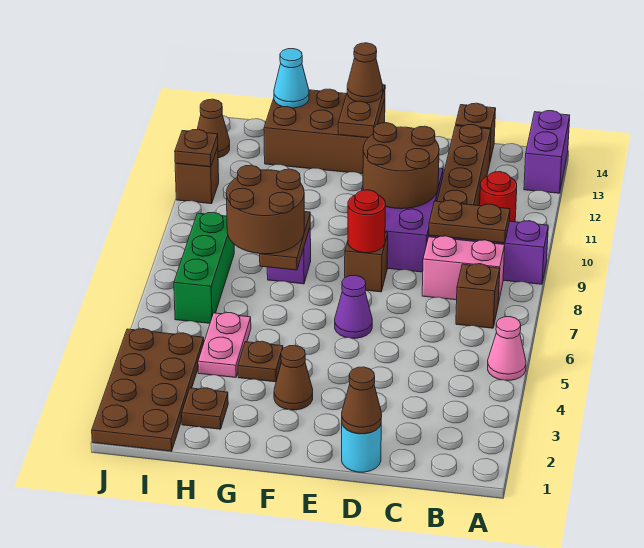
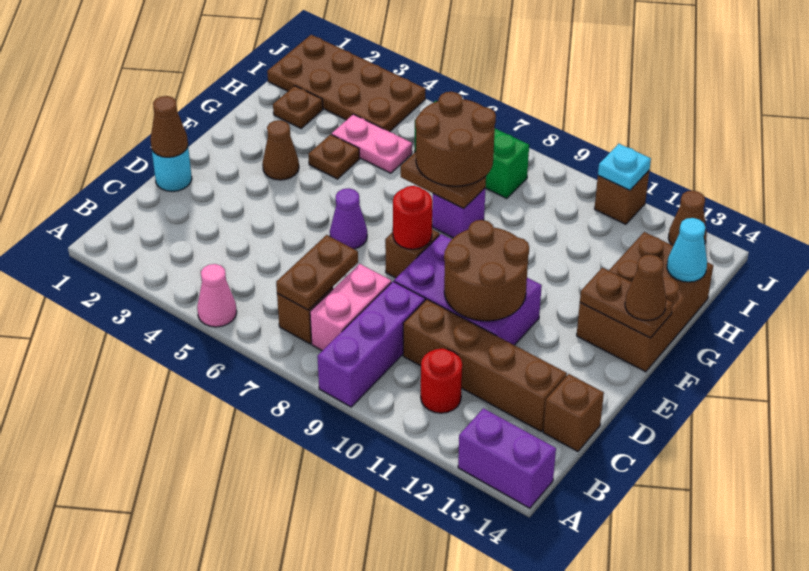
brown 1x2 plate [429,200,510,243] -> brown 1x2 plate moved to [276,235,358,310]
brown 1x1 plate [175,129,218,167] -> cyan 1x1 plate [598,144,651,190]

